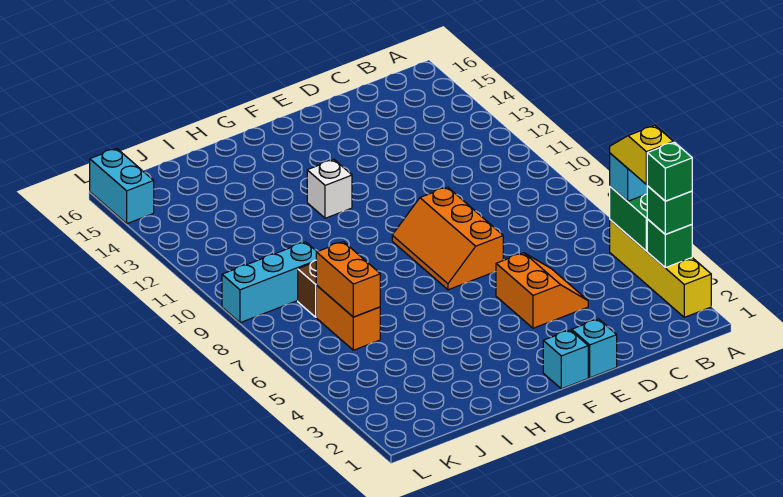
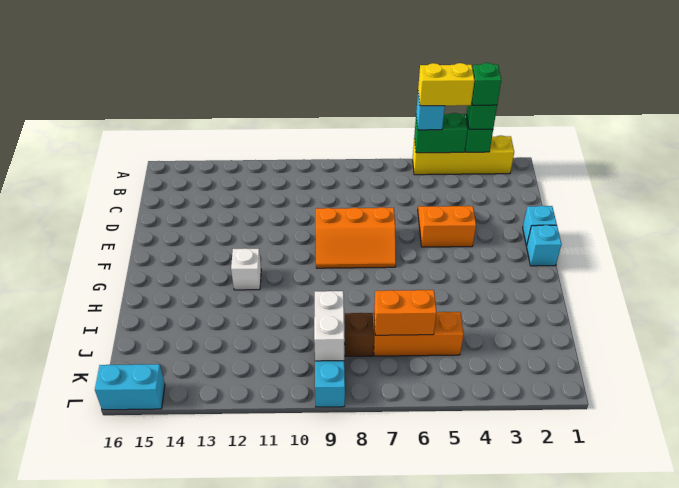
yellow 1x2 slope [610,125,673,185] -> yellow 1x2 brick [418,63,474,106]
orange 1x2 brick [316,286,380,350] -> orange 1x3 brick [373,312,464,356]
none -> white 1x2 brick [314,291,345,361]

